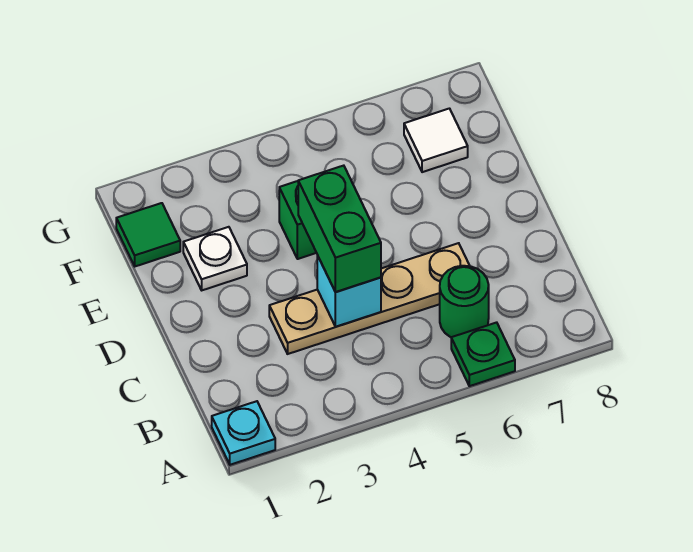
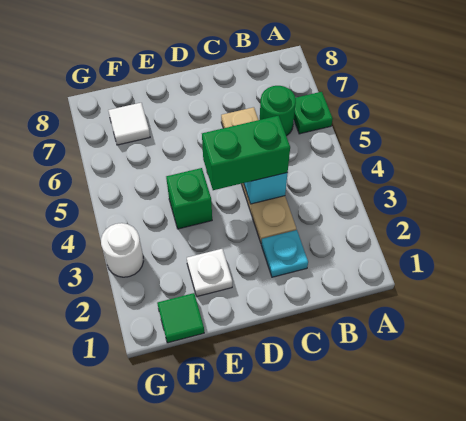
cyan 1x1 plate [212,401,275,465] -> cyan 1x1 plate moved to [261,230,308,277]
none -> white 1x1 round brick [101,223,143,277]

